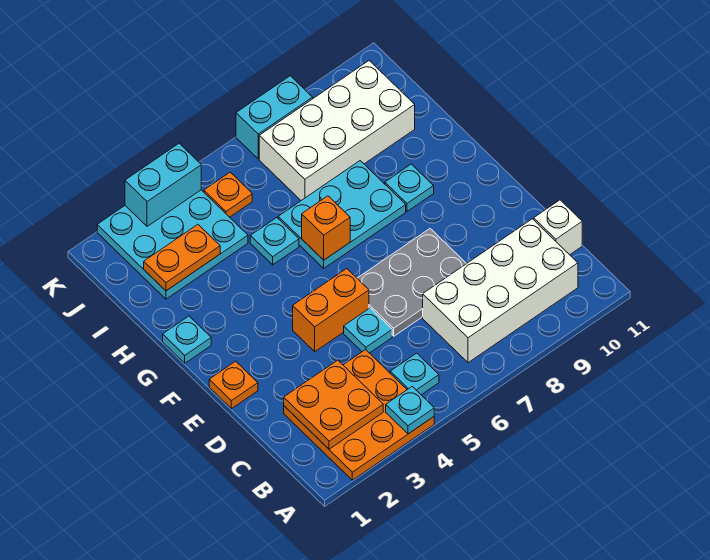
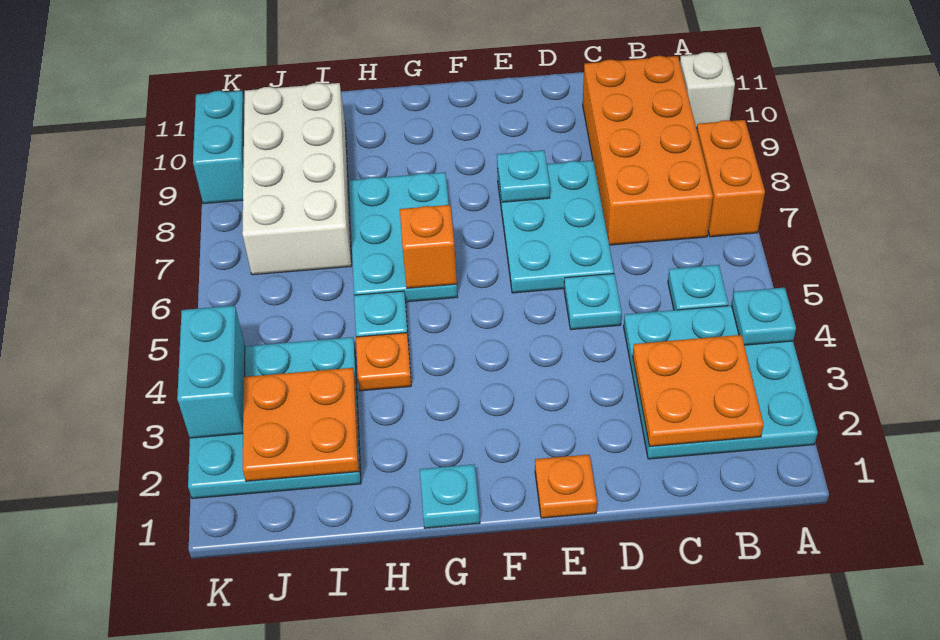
orange 3x3 plate [284,350,434,480] -> cyan 3x3 plate [624,305,818,459]
white 2x4 brick [423,219,578,363] -> orange 2x4 brick [583,56,713,245]
white 1x1 brick [534,200,582,255] -> white 1x1 brick moved to [680,52,735,128]
grey 2x3 plate [357,229,466,336] -> cyan 2x3 plate [497,160,614,293]
orange 1x2 brick [293,269,369,352] -> orange 1x2 brick moved to [697,120,765,237]
cyan 1x1 plate [385,164,434,211] -> cyan 1x1 plate moved to [497,150,550,202]
orange 1x2 plate [144,225,220,291] -> orange 2x2 plate [243,368,359,481]
orange 1x1 plate [204,172,252,217] -> orange 1x1 plate moved to [356,333,411,391]
cyan 1x2 brick [236,76,313,159] -> cyan 1x2 brick moved to [193,91,245,204]

